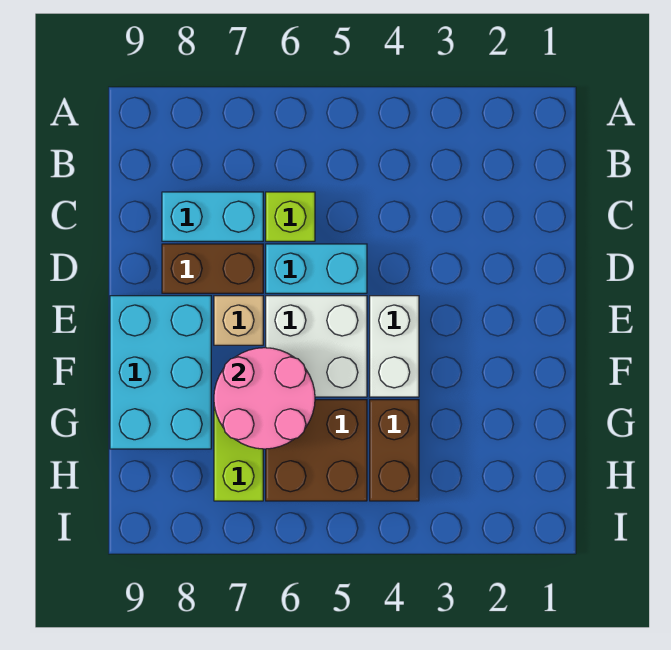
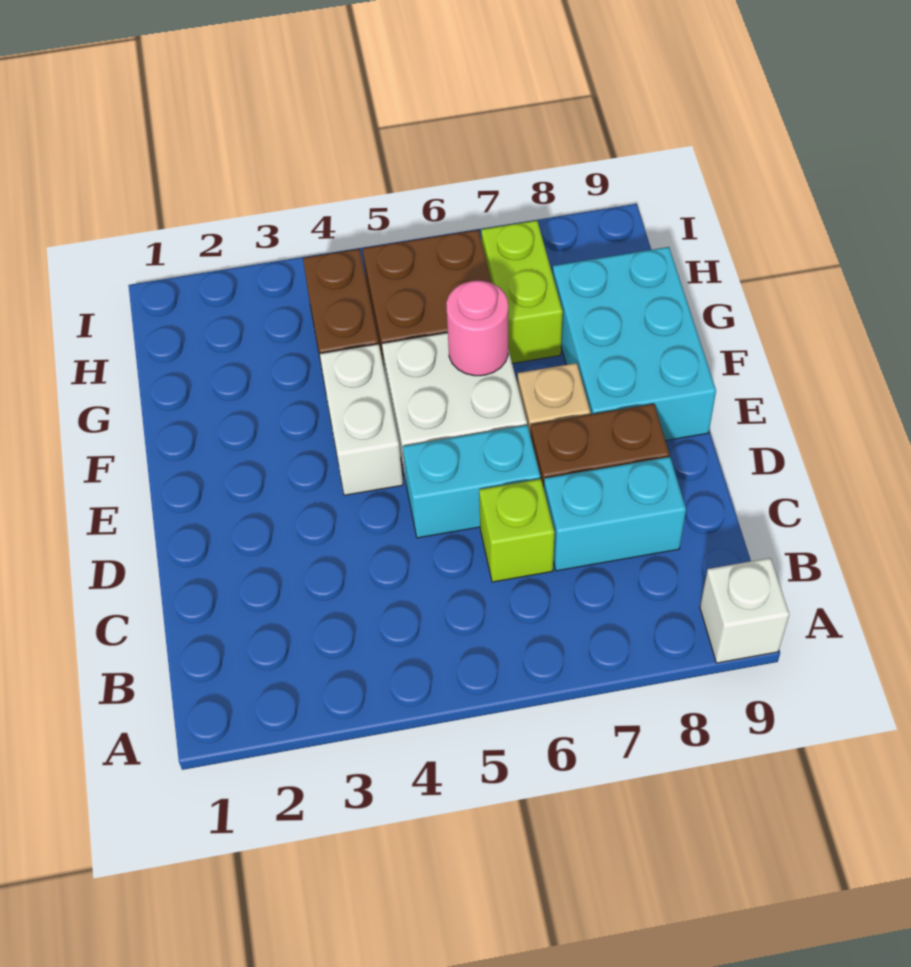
none -> white 1x1 brick [700,558,789,663]
pink 2x2 round brick [214,348,315,449] -> pink 1x1 round brick [446,281,508,376]

